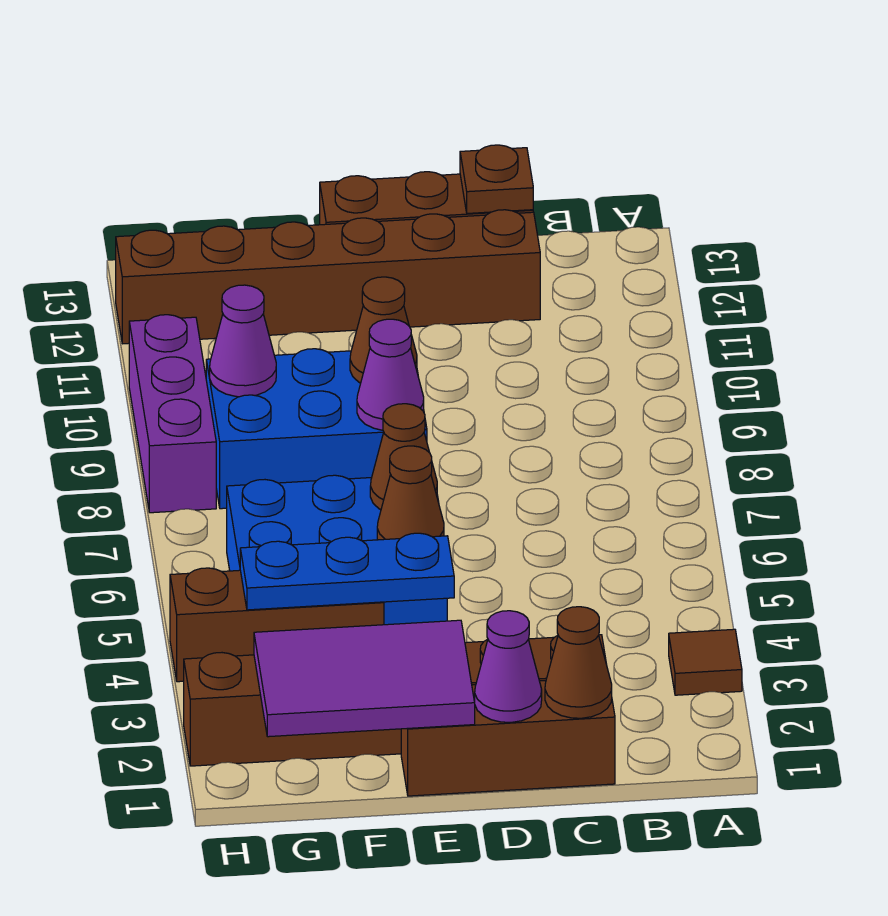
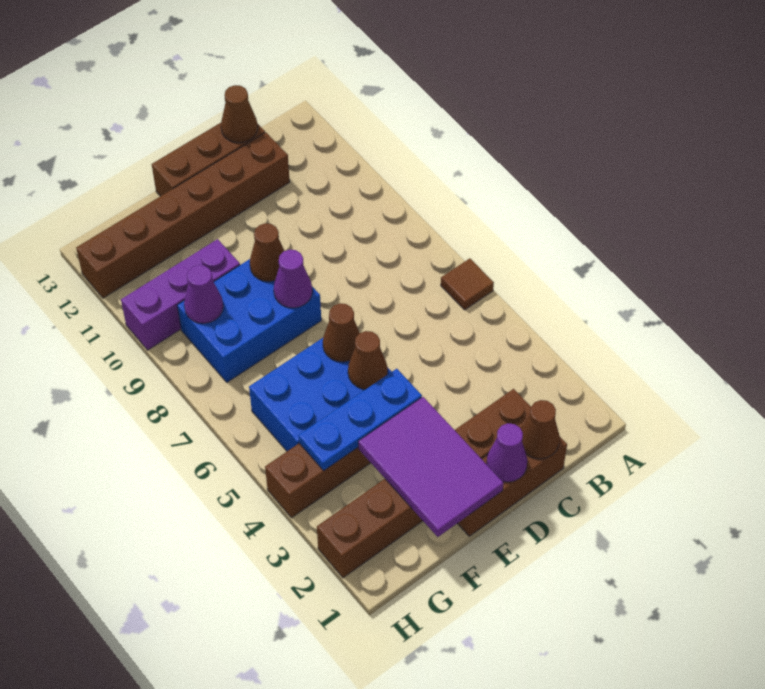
brown 1x1 tile [669,629,742,695] -> brown 1x1 tile moved to [441,258,494,310]
brown 1x1 plate [460,145,533,213] -> brown 1x1 cone [221,85,258,143]
purple 2x3 tile [254,620,475,737] -> purple 2x3 tile turned to [358,397,504,537]
purple 1x3 brick [129,315,216,513] -> purple 1x3 brick turned to [121,239,240,350]

